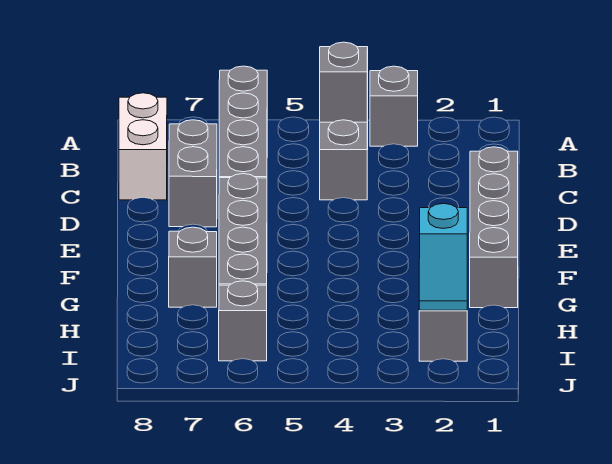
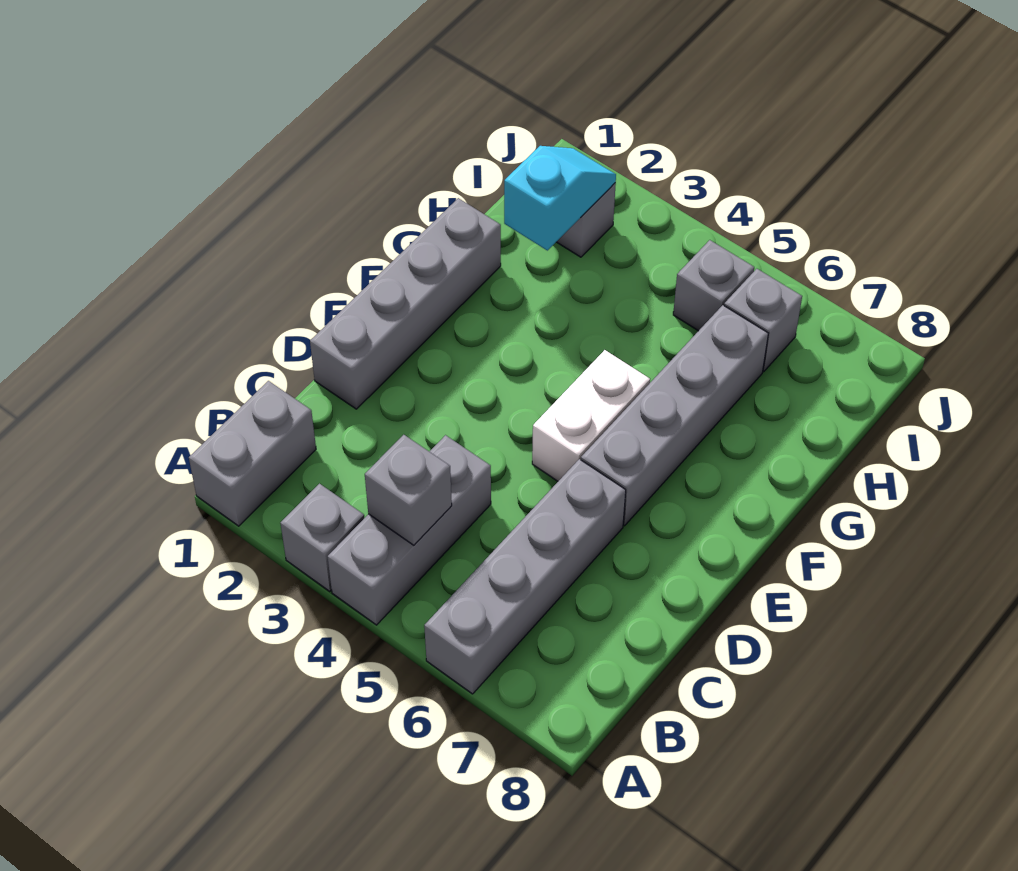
white 1x2 brick [119,93,167,200] -> white 1x2 brick moved to [532,350,650,481]
grey 1x2 brick [169,120,217,227] -> grey 1x2 brick moved to [189,381,316,526]
grey 1x1 brick [169,227,217,307] -> grey 1x1 brick moved to [673,240,754,331]

